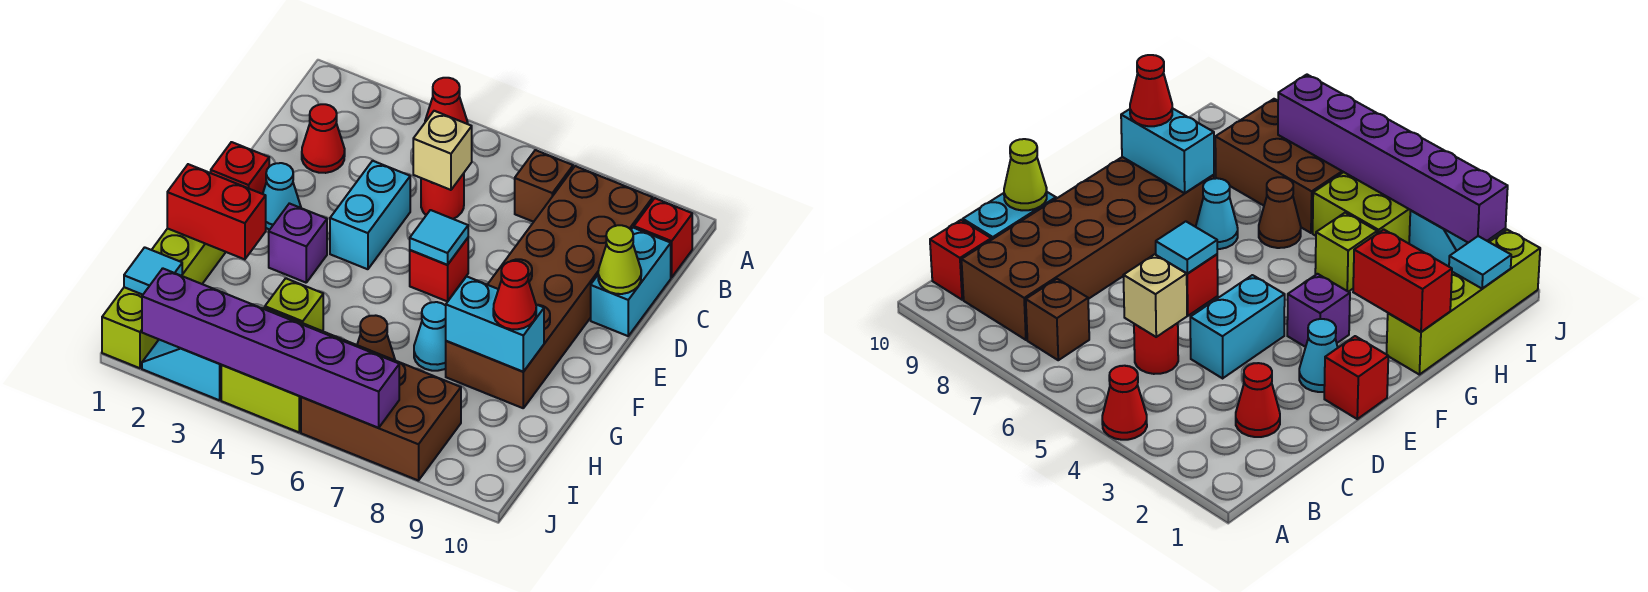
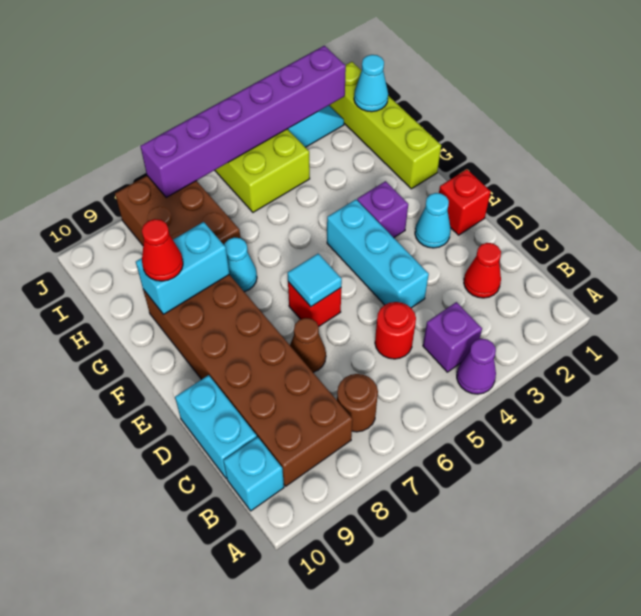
red 1x1 cone [425,78,468,124] -> purple 1x1 cone [457,339,496,394]
none -> purple 1x1 brick [423,302,482,372]
brown 1x1 brick [515,150,573,222] -> brown 1x1 round brick [337,374,378,432]
red 1x1 brick [634,198,692,277] -> cyan 1x1 brick [223,437,284,511]
tan 1x1 brick [413,111,472,190] -> none
cyan 1x2 brick [330,161,410,269] -> cyan 1x3 brick [327,199,429,308]
lime 1x1 cone [598,225,641,294] -> none
red 1x2 brick [167,164,266,259] -> none
lime 1x1 brick [265,278,323,331] -> none
brown 1x1 cone [357,315,395,360] -> brown 1x1 cone moved to [290,318,326,372]
cyan 1x1 tile [124,247,182,295] -> cyan 1x1 cone [354,55,388,112]
brown 2x3 brick [301,340,461,481] -> brown 2x3 brick turned to [115,176,240,245]

